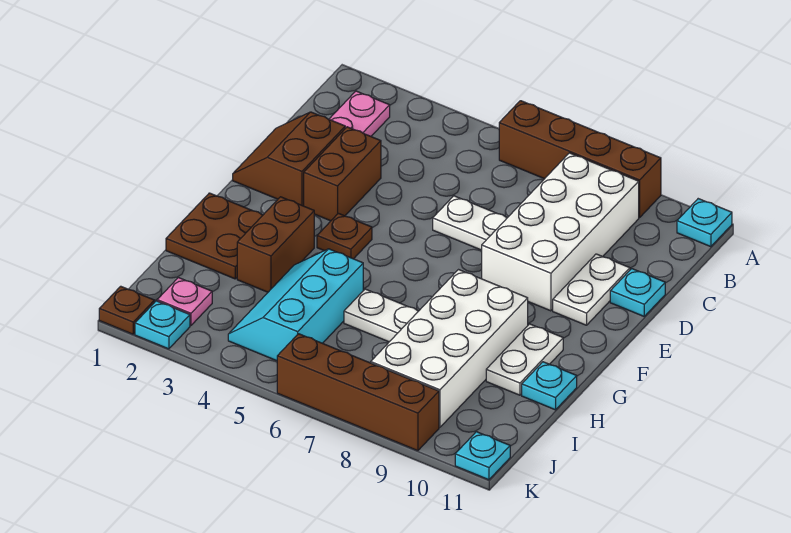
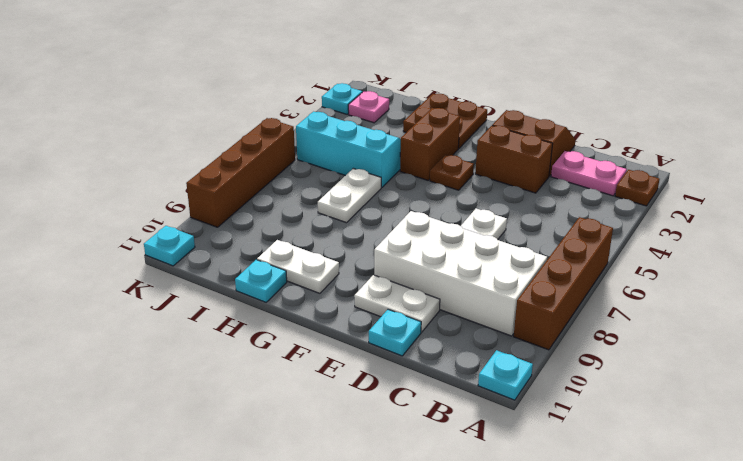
brown 1x2 brick [237,197,314,292] -> brown 1x2 brick turned to [400,108,460,180]
white 2x4 brick [371,270,528,427] -> none
brown 1x1 plate [99,286,154,334] -> brown 1x1 plate moved to [615,170,660,206]

